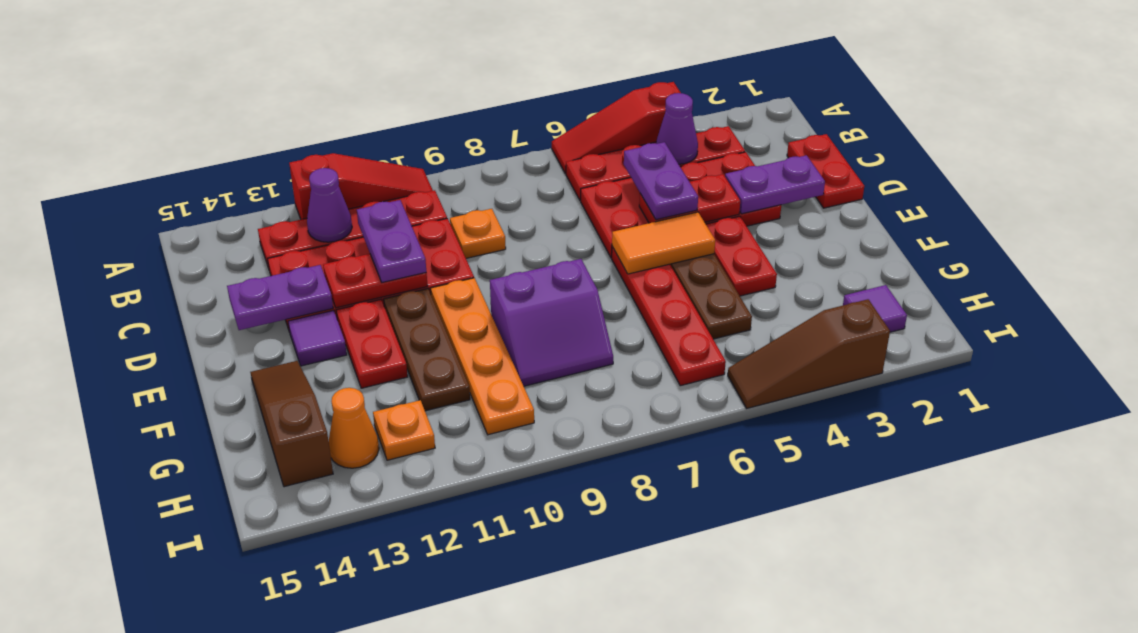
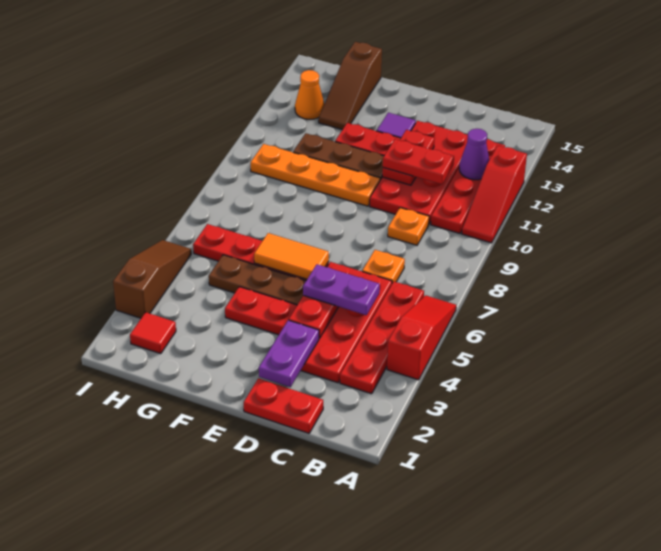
purple 1x1 cone [656,93,698,164] -> none
purple 1x2 plate [357,200,426,282] -> red 1x2 plate [383,139,454,184]
purple 1x2 plate [227,265,333,330] -> none
orange 1x2 tile [612,212,715,274] -> orange 1x2 tile turned to [254,233,329,279]
purple 2x2 slope [490,259,613,386] -> none
brown 1x3 slope [250,361,333,487] -> brown 1x3 slope turned to [319,42,382,130]
purple 1x1 tile [843,285,907,332] -> red 1x1 tile [130,312,176,354]
orange 1x1 plate [373,400,435,460] -> orange 1x1 plate moved to [362,250,405,283]

